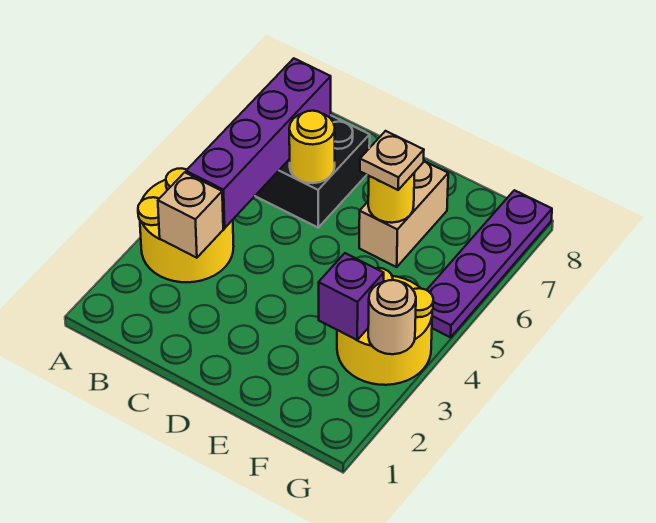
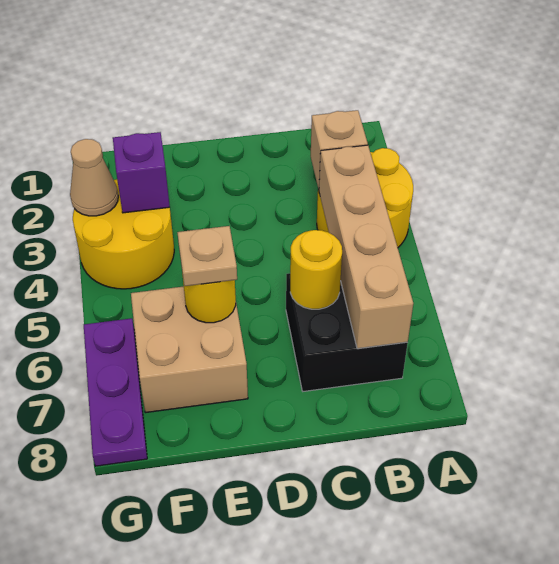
purple 1x4 brick [186,58,331,228] -> tan 1x4 brick [319,145,413,349]
tan 1x2 brick [359,161,448,267] -> tan 2x2 brick [131,286,248,413]
tan 1x1 round brick [368,280,416,354] -> tan 1x1 cone [70,139,118,216]
purple 1x4 plate [427,190,552,337] -> purple 1x3 plate [84,318,147,466]

